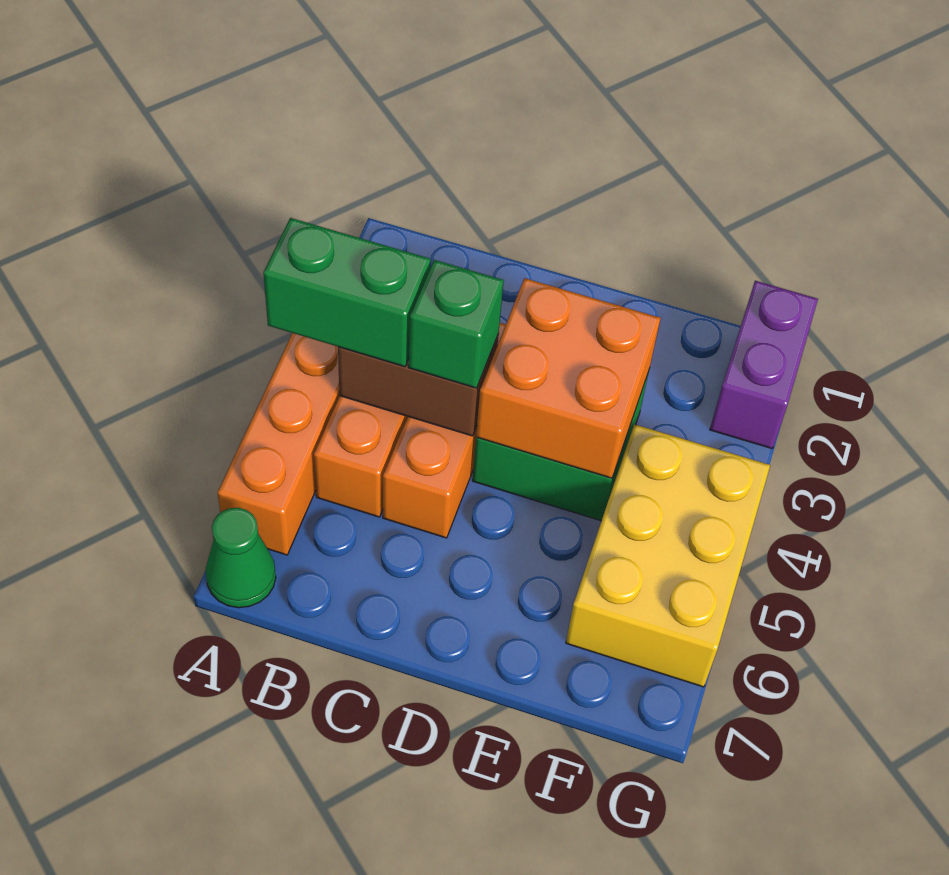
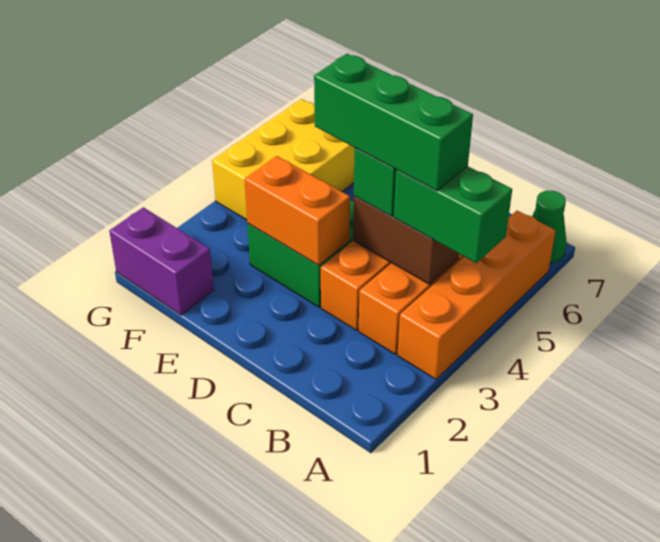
none -> green 1x3 brick [314,54,473,191]
orange 2x2 brick [476,278,661,478] -> orange 1x2 brick [245,156,350,265]
purple 1x2 brick [710,281,818,448] -> purple 1x2 brick turned to [109,207,214,315]

